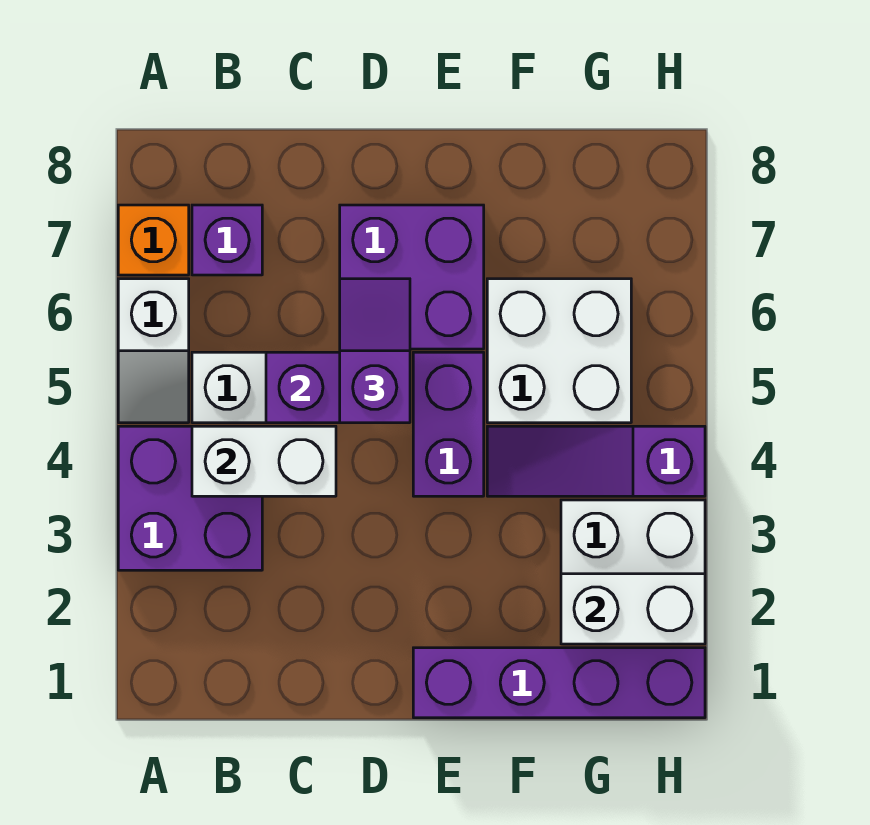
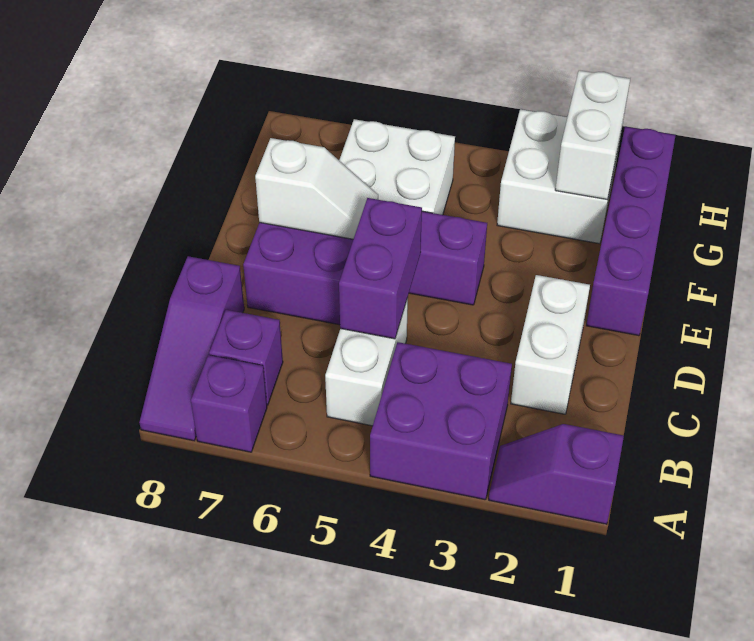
white 1x2 slope [118,279,189,423] -> white 1x2 slope moved to [255,138,378,239]
orange 1x1 brick [118,205,189,275] -> purple 1x1 brick [191,355,267,452]
white 1x2 brick [192,426,336,496] -> white 1x2 brick moved to [511,275,590,414]
purple 1x2 slope [340,279,410,423] -> purple 1x2 slope moved to [489,424,624,524]
purple 1x3 slope [487,426,705,496] -> purple 1x3 slope moved to [139,256,244,441]

